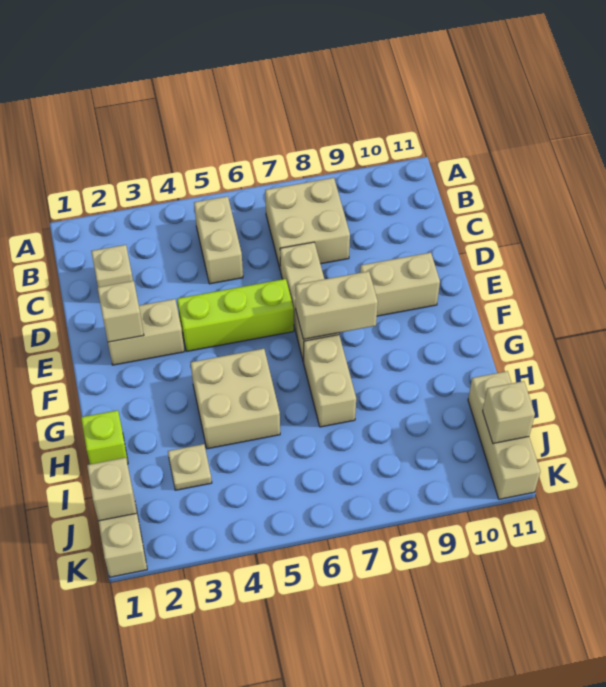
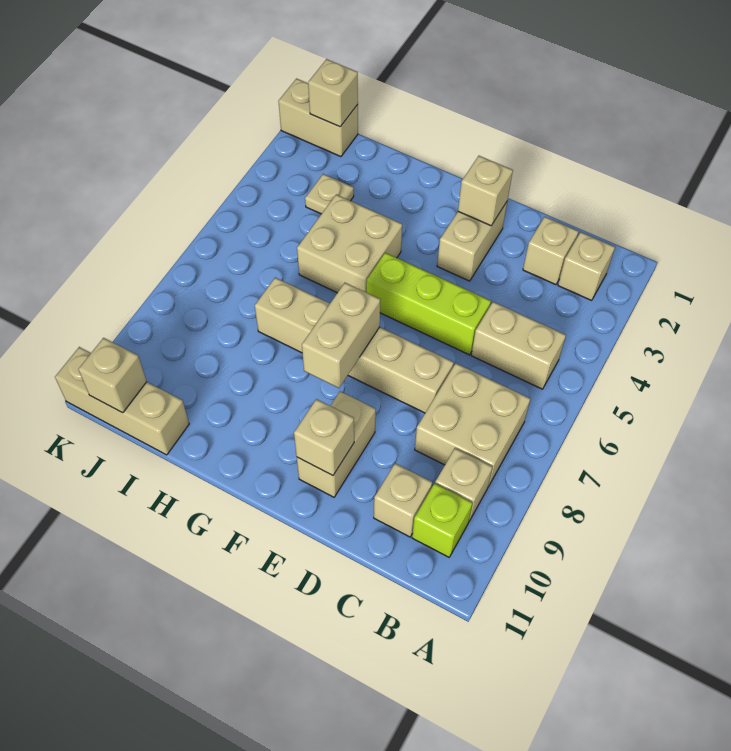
none -> tan 1x1 brick [558,232,615,300]
none -> tan 1x1 brick [435,448,492,521]
none -> tan 1x1 brick [374,463,432,537]
lime 1x3 brick [177,279,294,352] -> lime 1x3 brick turned to [366,253,491,355]
none -> tan 1x1 brick [294,399,354,476]
lime 1x1 brick [81,410,128,464] -> lime 1x1 brick moved to [412,483,473,557]

